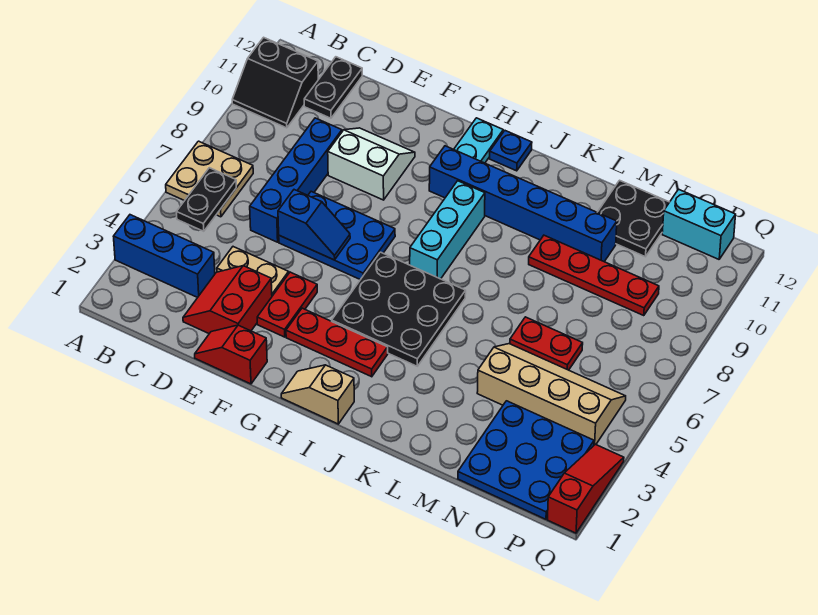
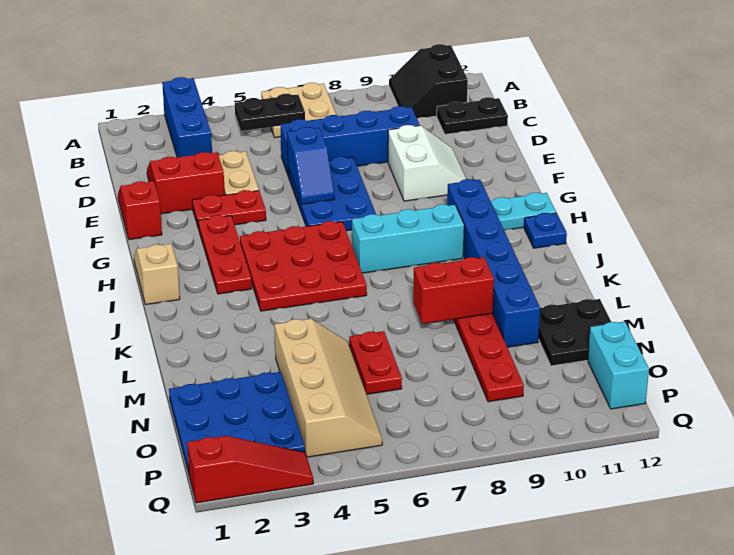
black 3x3 plate [332,252,466,366] -> red 3x3 plate [240,221,367,311]
none -> red 1x2 brick [413,257,494,324]

